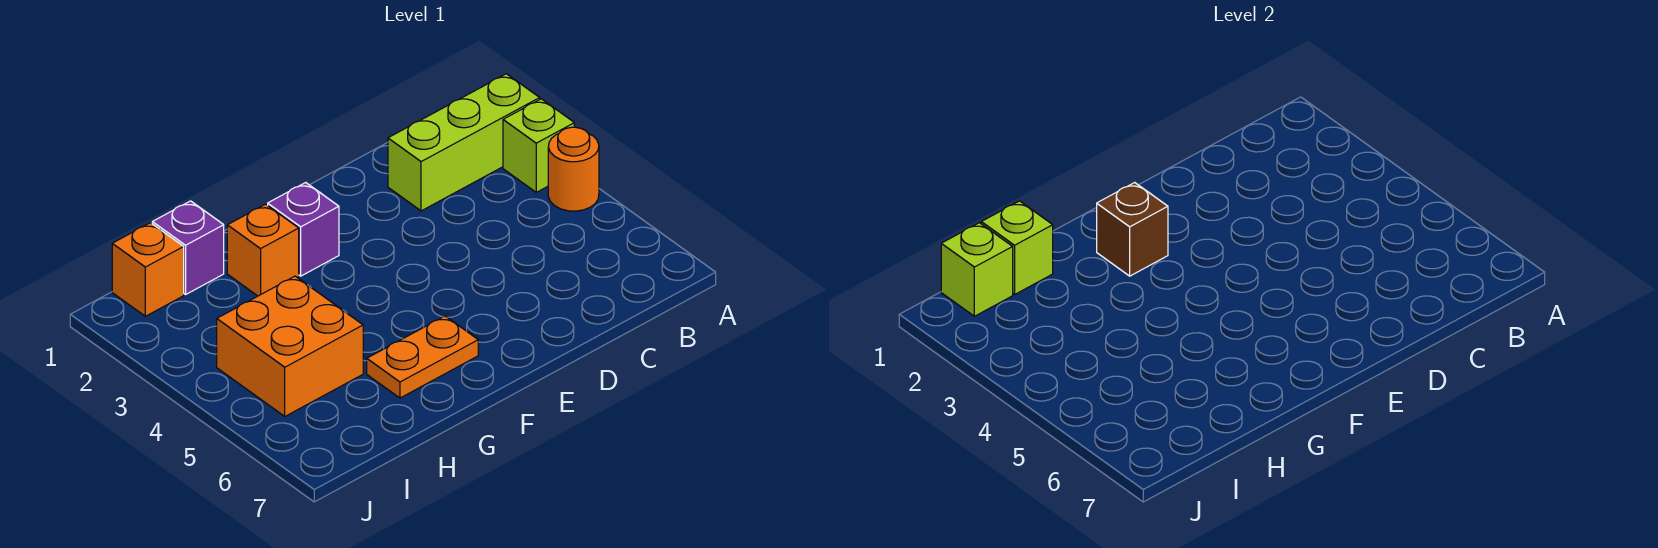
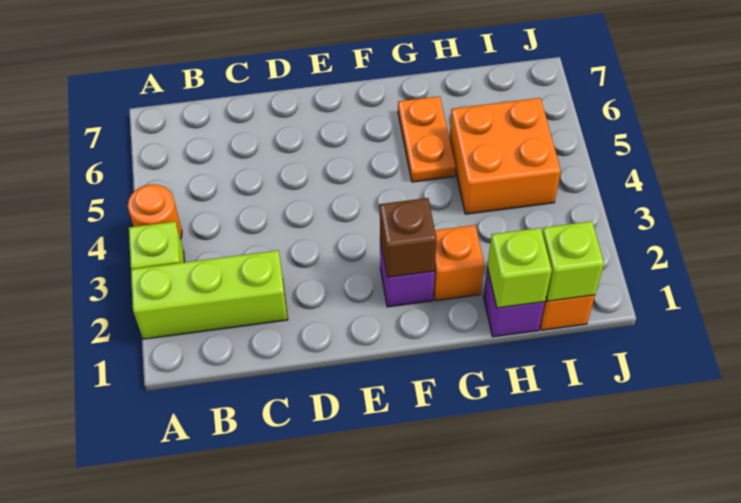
orange 1x2 plate [367,316,478,398] -> orange 1x2 plate turned to [398,96,456,182]

